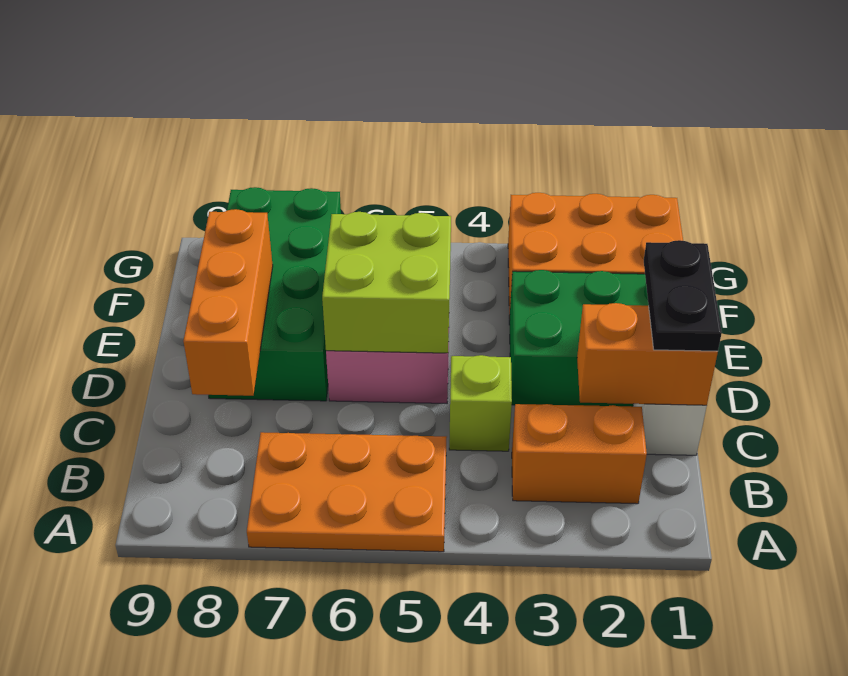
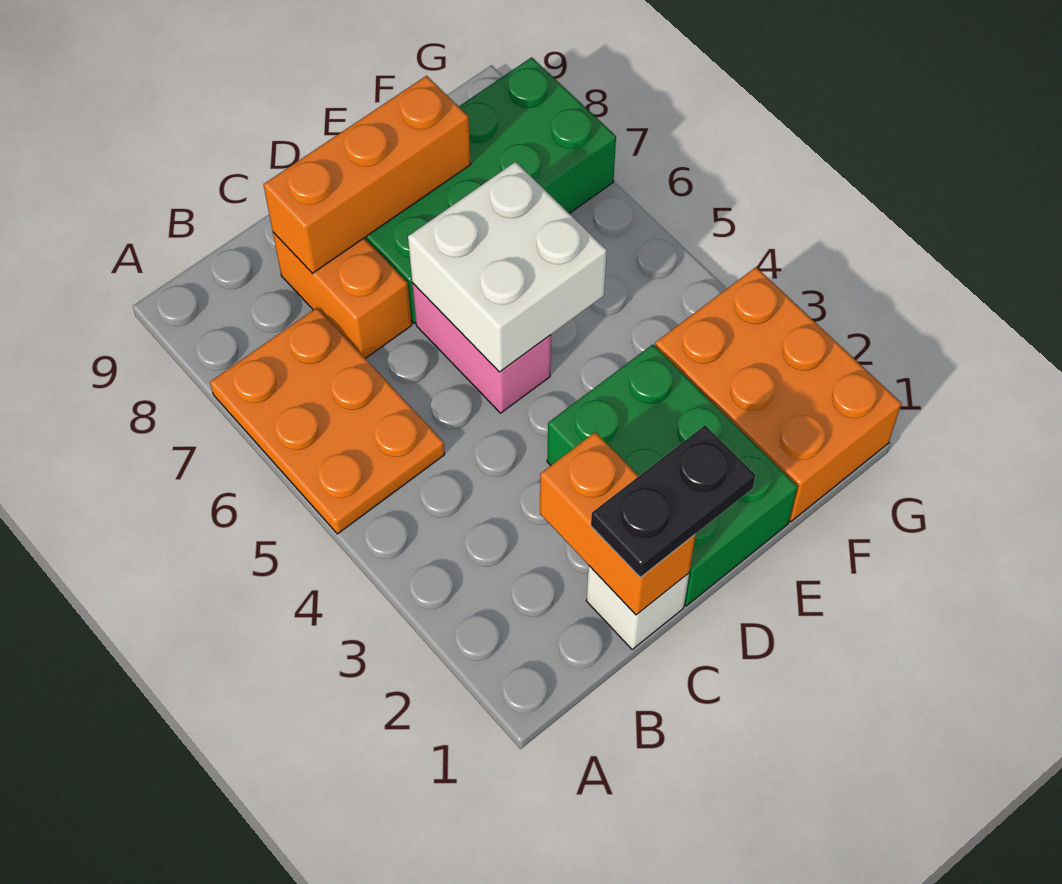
orange 1x2 brick [512,404,647,504] -> orange 1x2 brick moved to [273,232,412,358]
lime 1x1 brick [449,355,512,451] -> none
lime 2x2 brick [322,212,451,353] -> white 2x2 brick [408,162,607,372]

